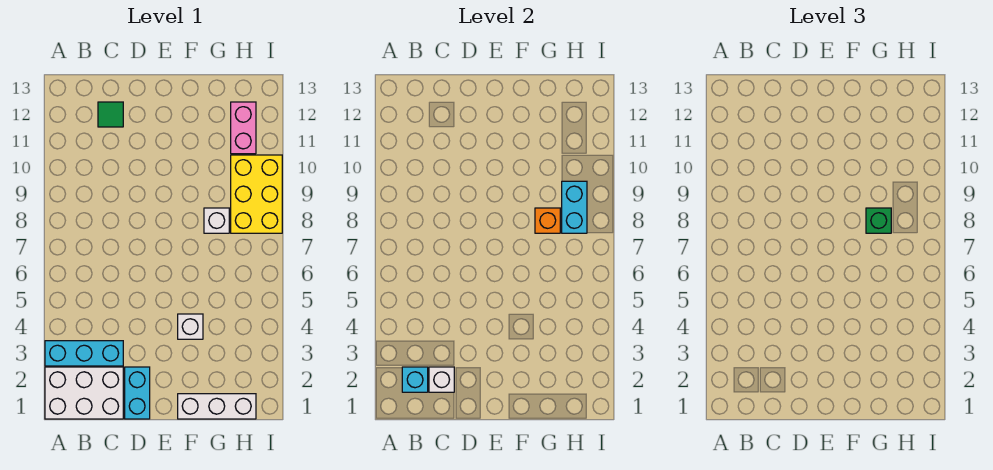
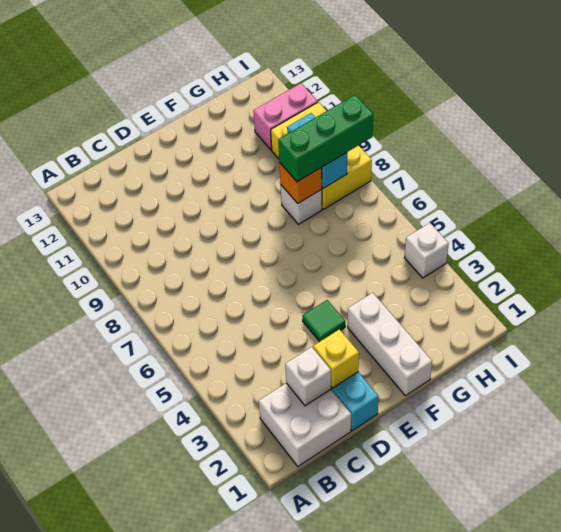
white 2x3 brick [45,367,123,419] -> white 2x2 brick [259,383,351,466]
cyan 1x3 brick [45,341,123,366] -> none
cyan 1x1 brick [402,367,428,392] -> none
green 1x1 tile [98,102,123,127] -> green 1x1 tile moved to [303,300,345,342]
none -> yellow 1x1 brick [313,329,359,388]
white 1x3 brick [178,394,256,419] -> white 1x3 brick turned to [348,293,432,396]
white 1x1 brick [178,314,203,339] -> white 1x1 brick moved to [404,223,449,278]
green 1x1 brick [866,208,891,233] -> green 1x3 brick [278,95,373,182]
pink 1x2 brick [231,102,256,154] -> pink 1x2 brick turned to [253,83,318,150]

